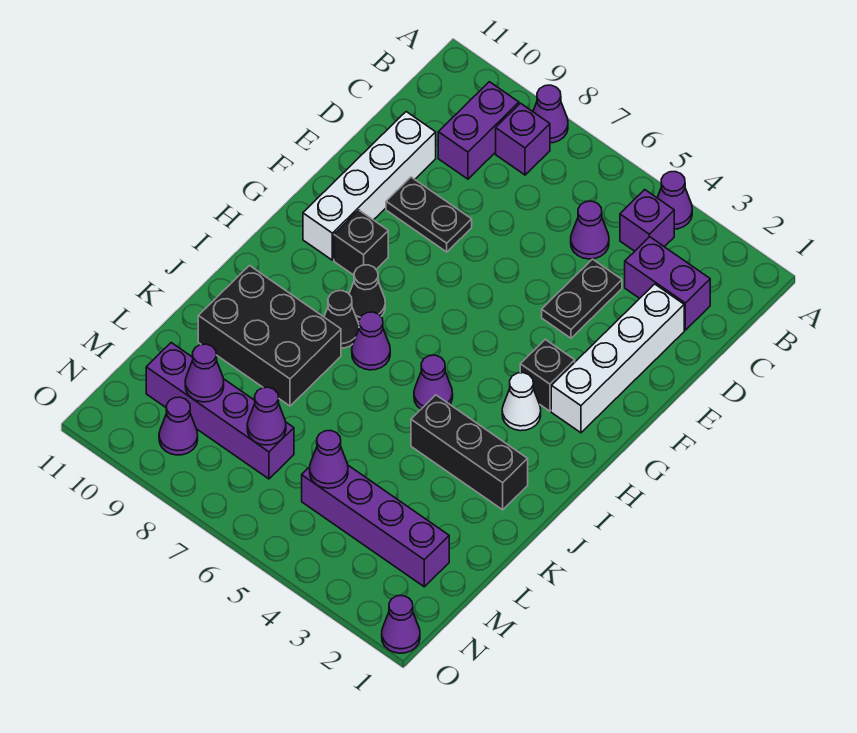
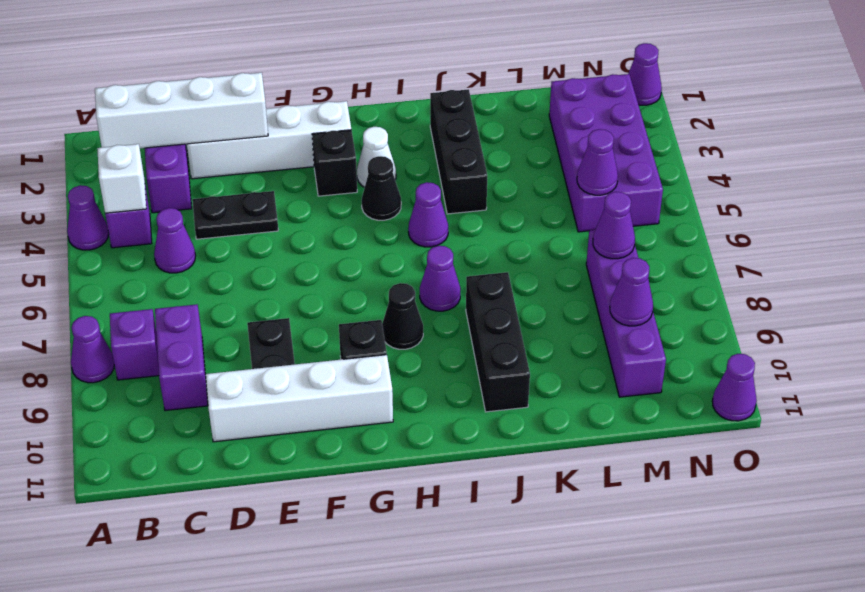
none -> white 1x4 brick [95,73,268,148]
none -> white 1x1 brick [97,144,146,213]
purple 1x2 brick [438,82,519,179] -> purple 1x2 brick turned to [155,304,208,411]
black 1x1 cone [324,291,359,348] -> black 1x1 cone moved to [362,156,401,220]
black 2x3 brick [198,266,341,406] -> black 1x3 brick [466,272,530,412]
purple 1x4 brick [302,466,449,587] -> purple 2x4 brick [549,74,663,232]
purple 1x1 cone [159,397,198,455] -> purple 1x1 cone moved to [712,354,757,421]

